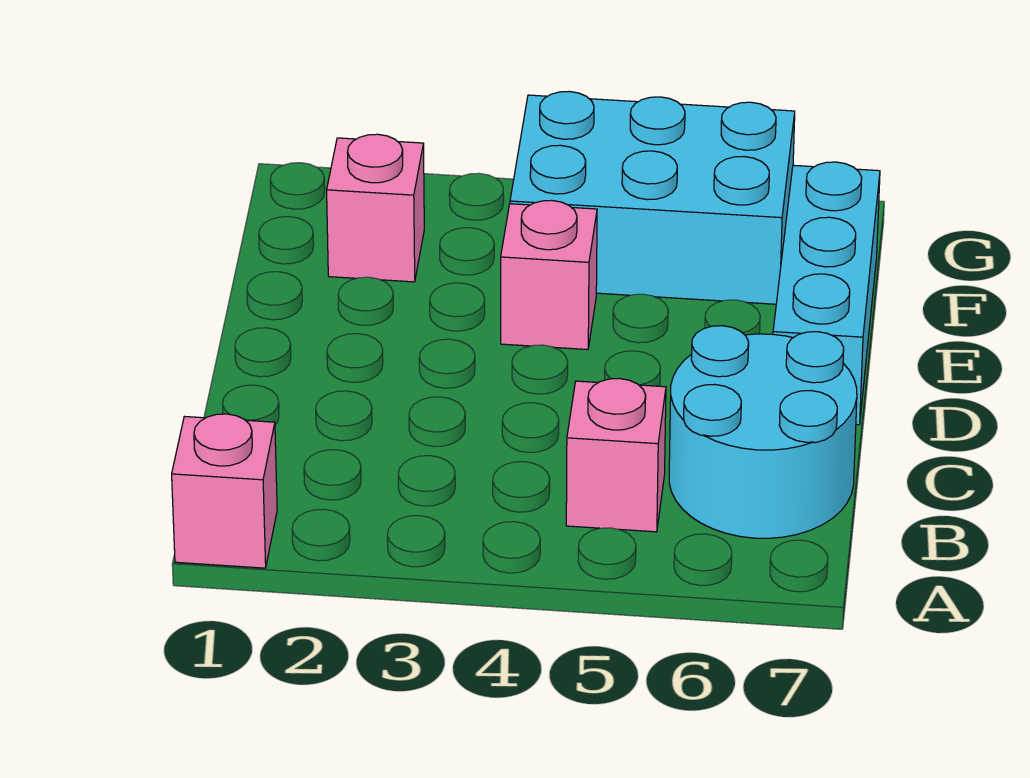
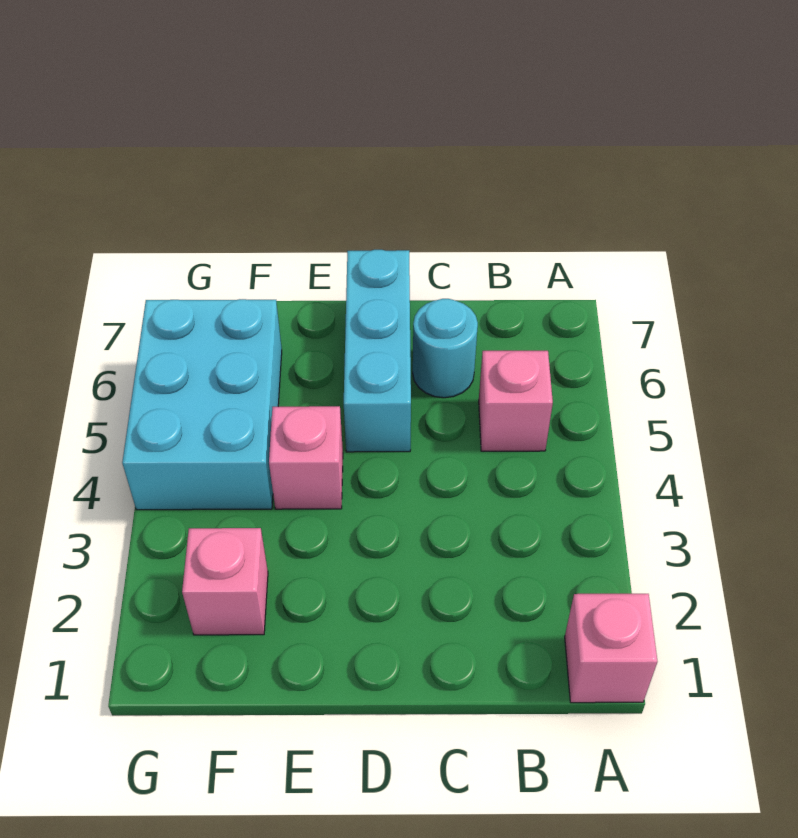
cyan 2x2 round brick [669,326,857,538] -> cyan 1x1 round brick [413,299,478,398]
cyan 1x3 brick [773,162,880,425] -> cyan 1x3 brick turned to [344,250,411,452]

